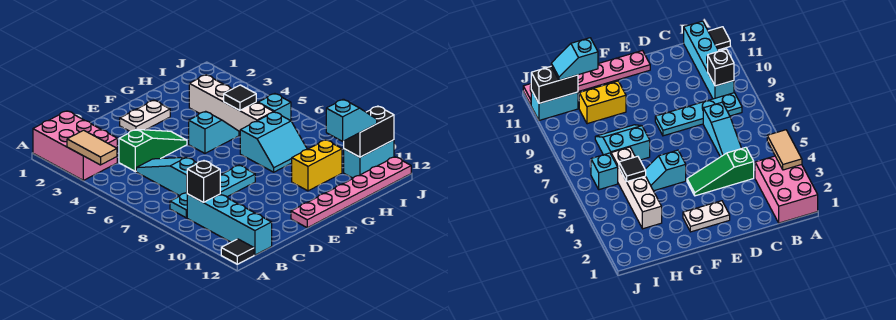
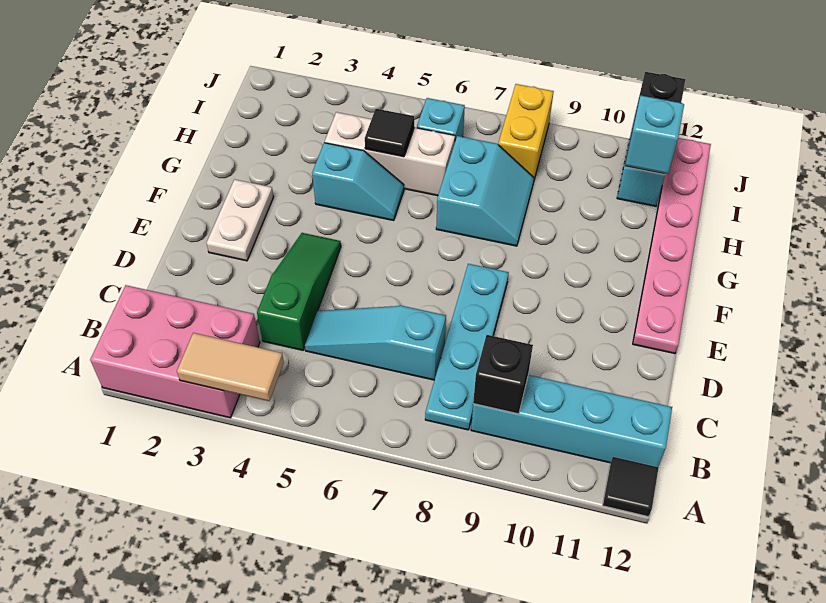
cyan 1x2 slope [189,111,239,153] -> cyan 1x2 slope turned to [312,143,404,220]
yellow 1x2 brick [292,140,342,191] -> yellow 1x2 brick moved to [498,84,554,179]
white 1x4 brick [189,75,273,135] -> white 1x3 brick [325,112,455,196]

